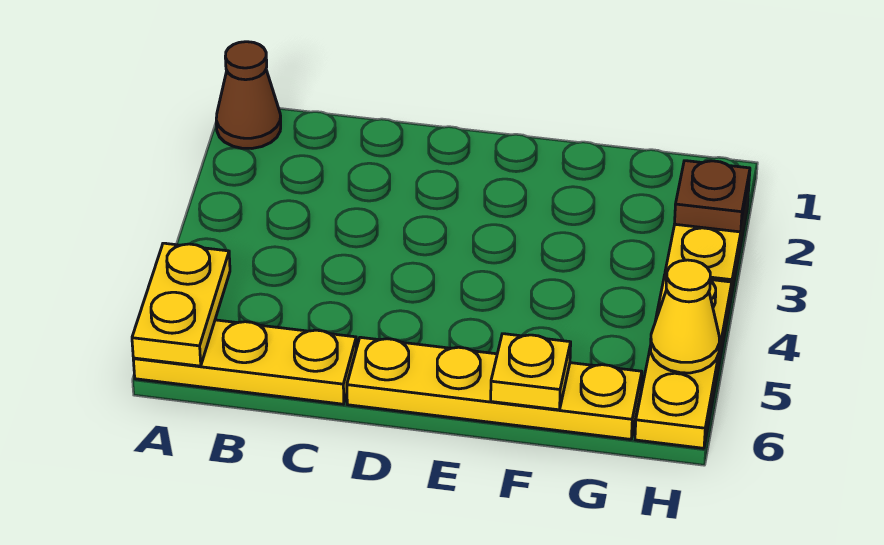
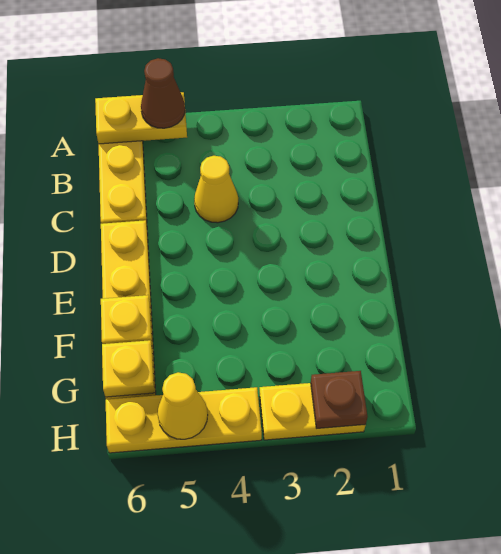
brown 1x1 cone [216,42,281,148] -> brown 1x1 cone moved to [141,58,185,128]
none -> yellow 1x1 cone [194,156,238,223]
none -> yellow 1x1 plate [102,340,154,397]

